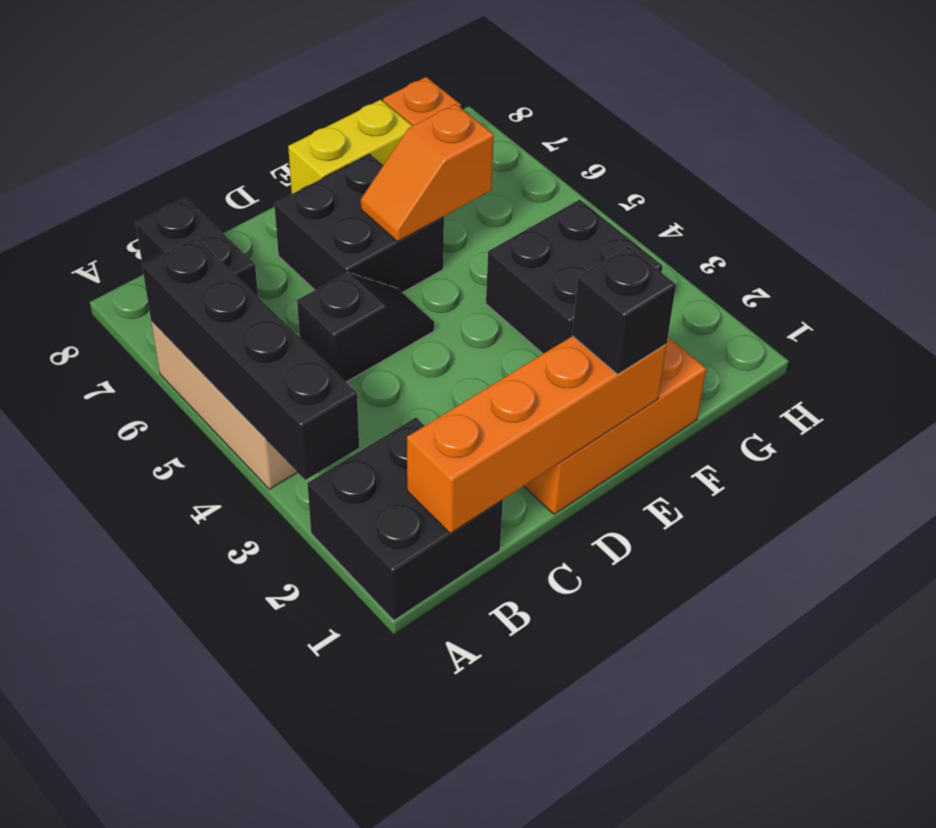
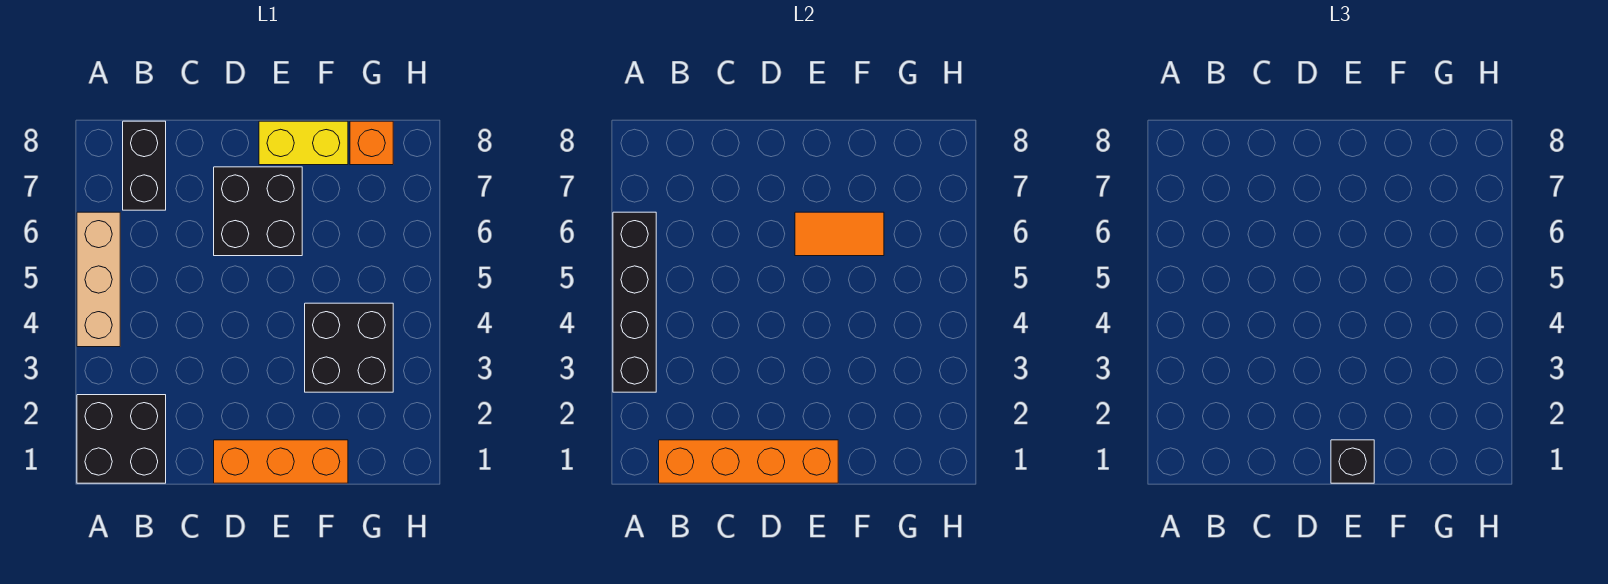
black 1x2 slope [297,272,434,382] -> none
orange 1x2 slope [361,104,494,242] -> orange 1x2 tile [795,212,884,256]

